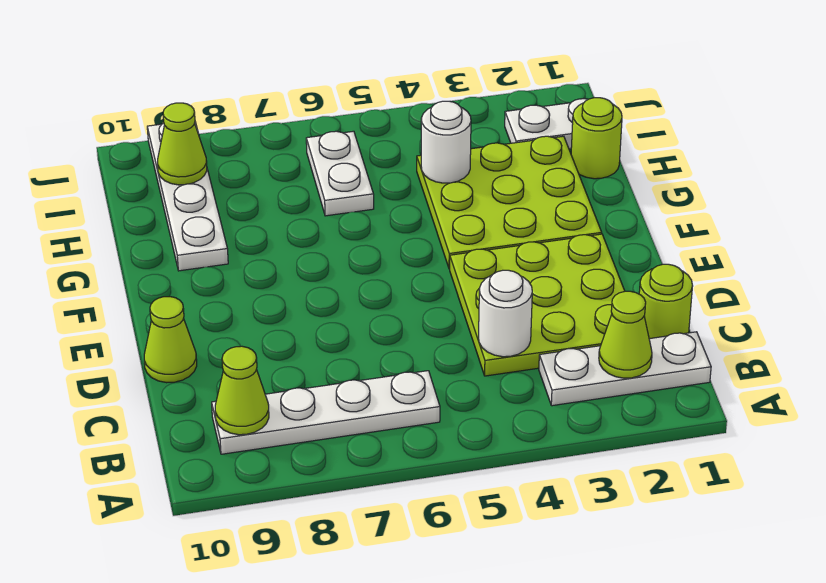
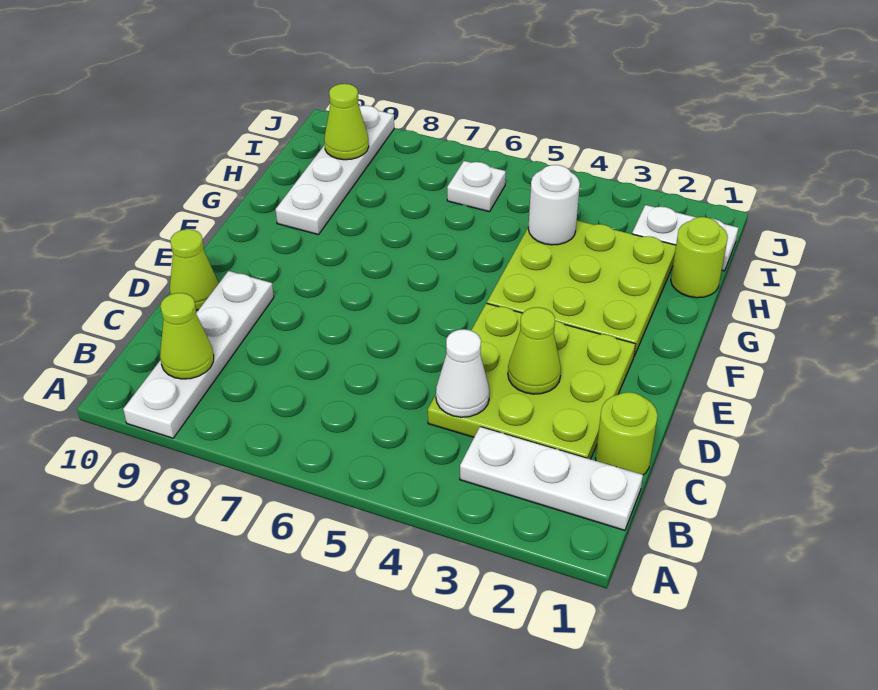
lime 1x1 cone [599,291,652,378] -> lime 1x1 cone moved to [508,307,561,394]
white 1x4 plate [212,371,440,454] -> white 1x4 plate turned to [123,271,274,438]
white 1x1 round brick [479,270,532,357] -> white 1x1 cone [436,329,490,417]
white 1x2 plate [306,131,374,216] -> white 1x1 plate [447,161,506,212]

